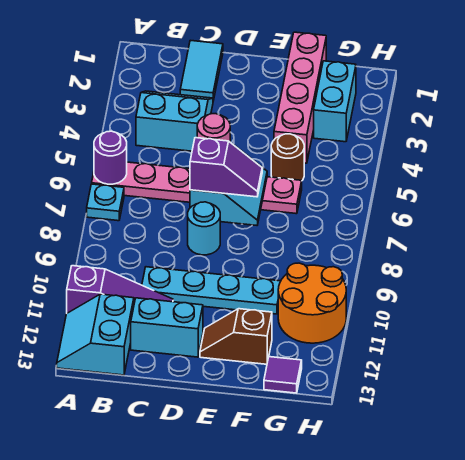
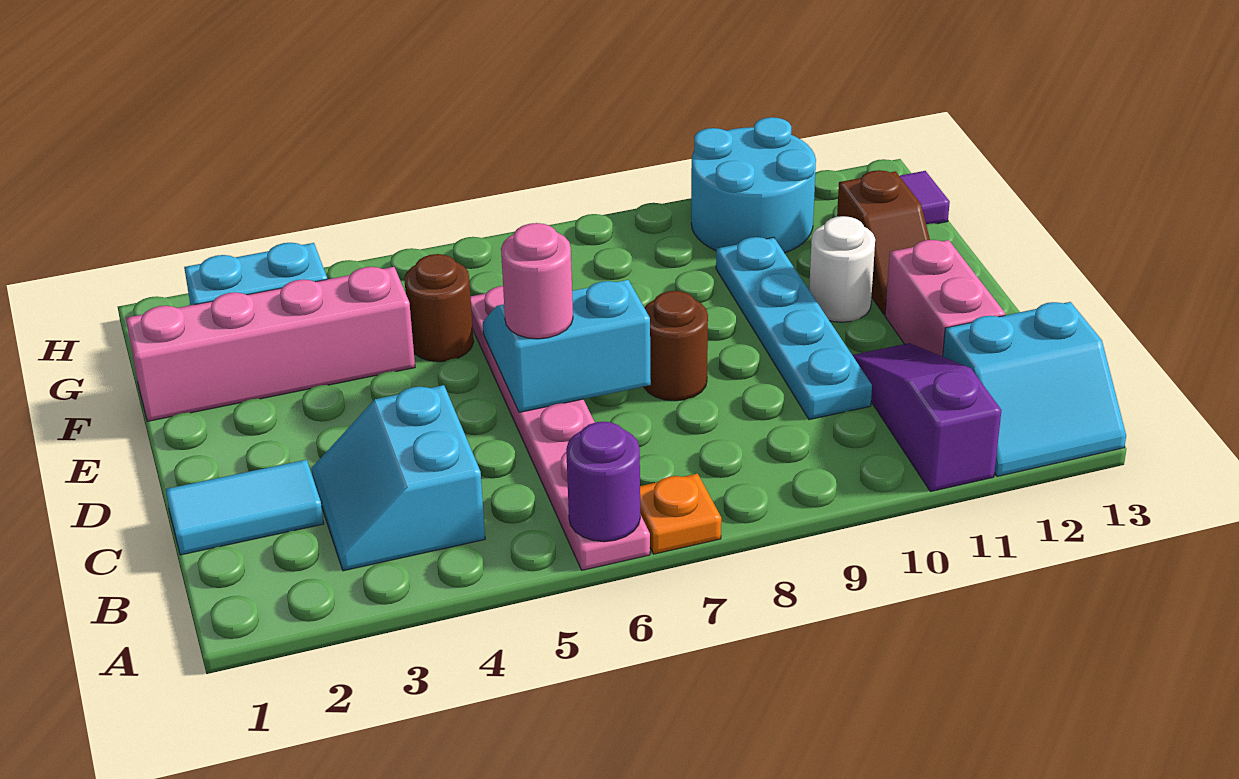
cyan 1x1 plate [87,184,124,221] -> orange 1x1 plate [640,474,721,554]
cyan 1x2 brick [131,298,203,357] -> pink 1x2 brick [885,240,1005,356]
purple 1x2 slope [190,138,262,197] -> none
cyan 1x1 round brick [188,202,220,255] -> brown 1x1 round brick [644,291,708,401]
none -> white 1x1 round brick [809,216,875,322]
orange 2x2 round brick [278,263,346,343] -> cyan 2x2 round brick [691,117,816,253]

